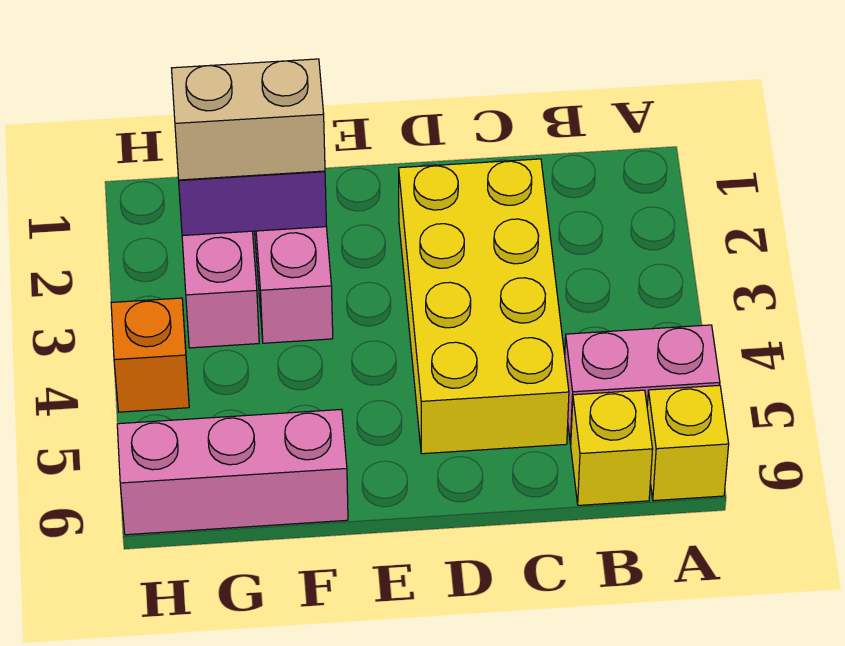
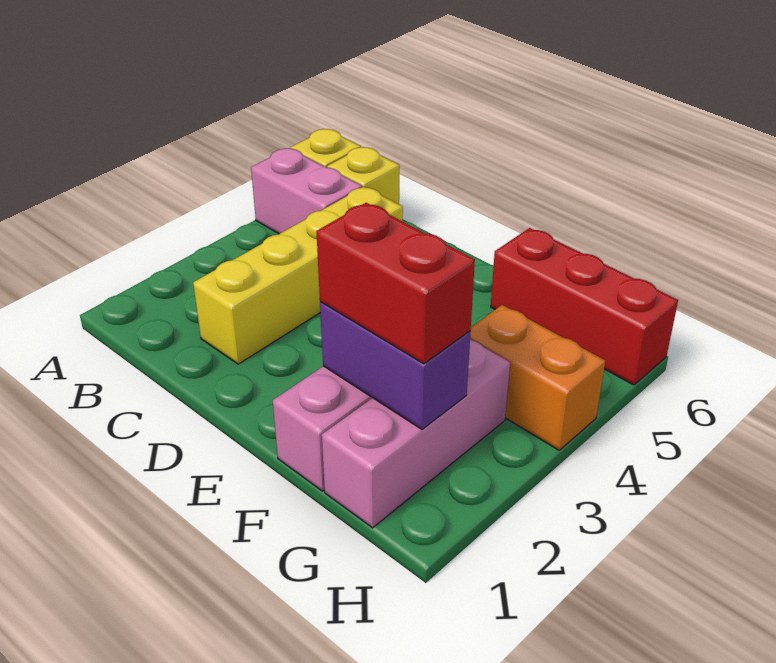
yellow 2x4 brick [399,159,569,454] -> yellow 1x4 brick [193,187,403,364]
tan 1x2 brick [172,59,325,180] -> red 1x2 brick [316,203,475,364]
pink 1x3 brick [117,409,348,535] -> red 1x3 brick [491,228,678,385]
orange 1x1 brick [111,298,189,412] -> orange 1x2 brick [470,305,605,450]

